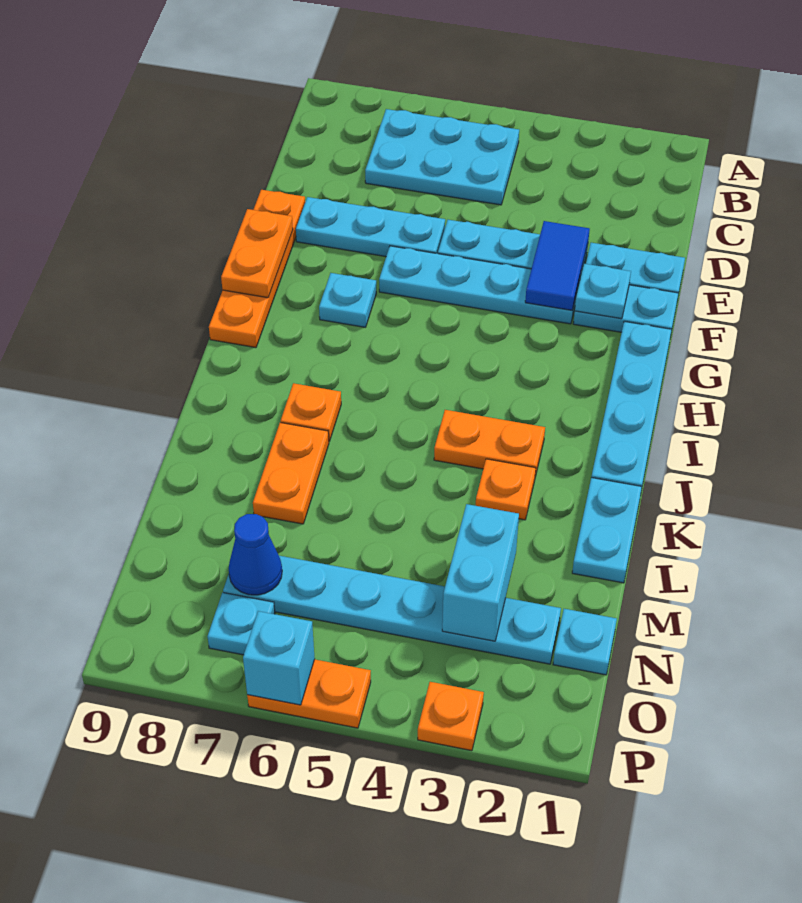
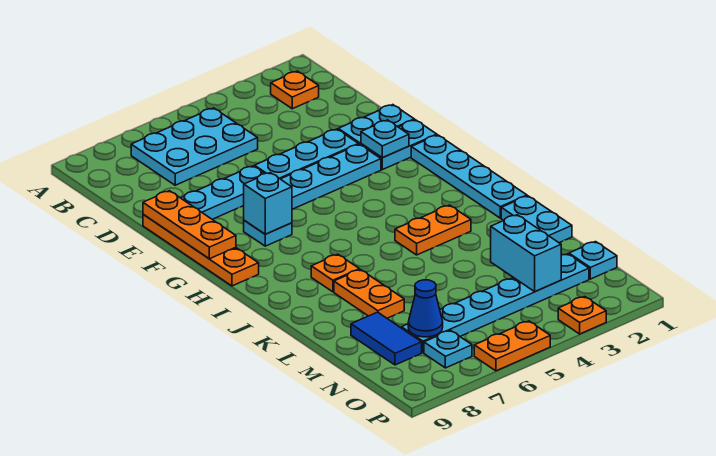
blue 1x2 tile [525,221,590,310] -> blue 1x2 tile moved to [351,312,422,365]
orange 1x2 plate [221,209,293,298] -> orange 1x3 plate [143,191,236,259]
orange 1x1 plate [476,459,536,520] -> orange 1x1 plate moved to [271,71,319,109]
cyan 1x1 brick [243,611,315,705] -> cyan 1x1 brick moved to [244,173,292,234]

